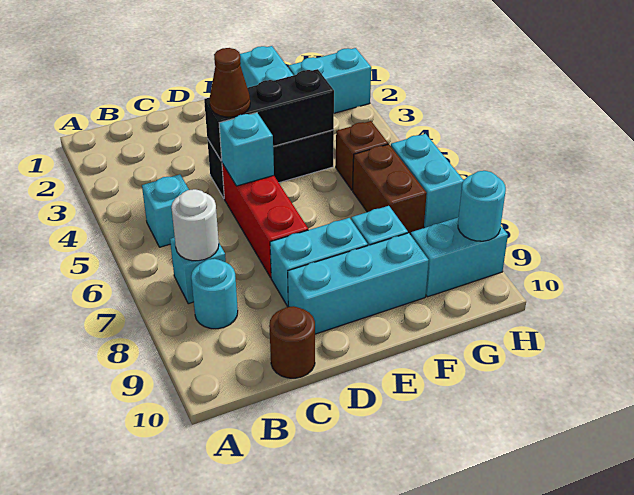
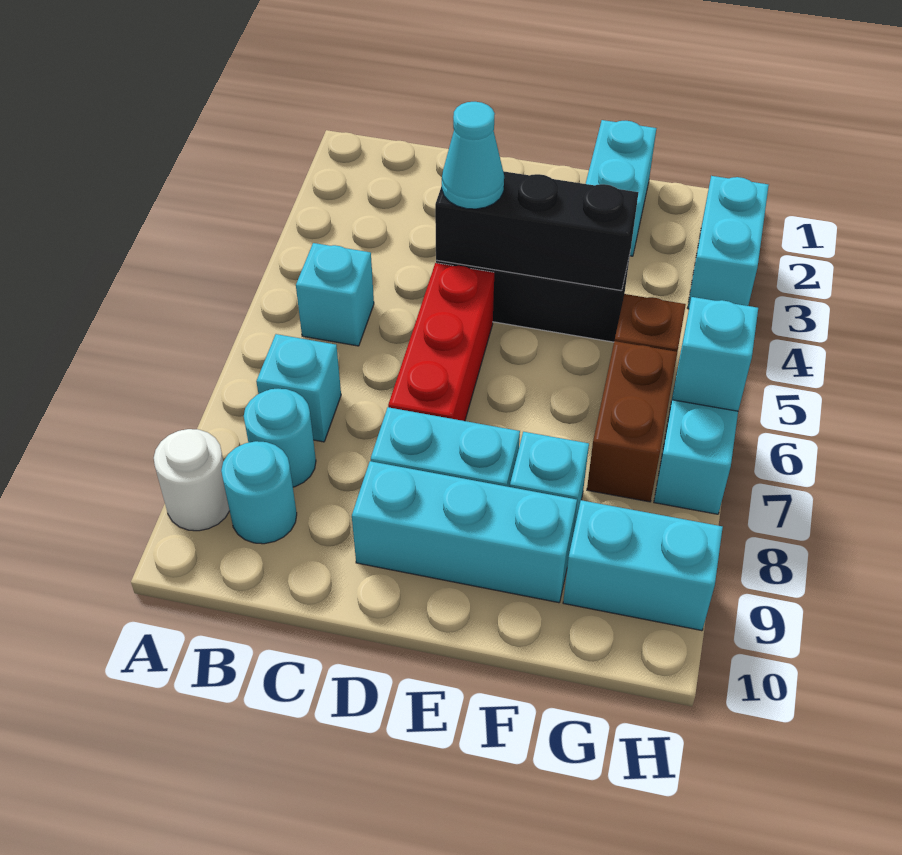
white 1x1 round brick [171,189,219,261] -> white 1x1 round brick moved to [154,429,230,531]
brown 1x1 round brick [269,306,315,378] -> none
brown 1x1 cone [209,48,250,117] -> cyan 1x1 cone [442,102,504,209]
cyan 1x1 brick [219,113,274,186] -> cyan 1x1 brick moved to [673,297,758,411]
cyan 1x2 brick [288,48,371,113] -> cyan 1x2 brick turned to [687,176,769,309]
cyan 1x1 round brick [458,171,506,241] -> cyan 1x1 round brick moved to [221,441,297,544]

